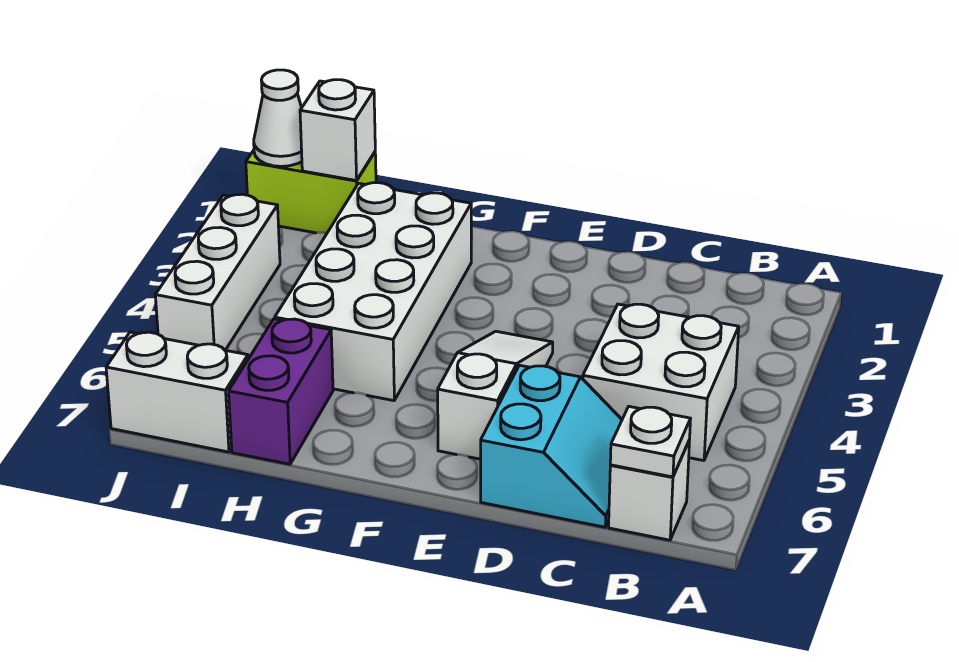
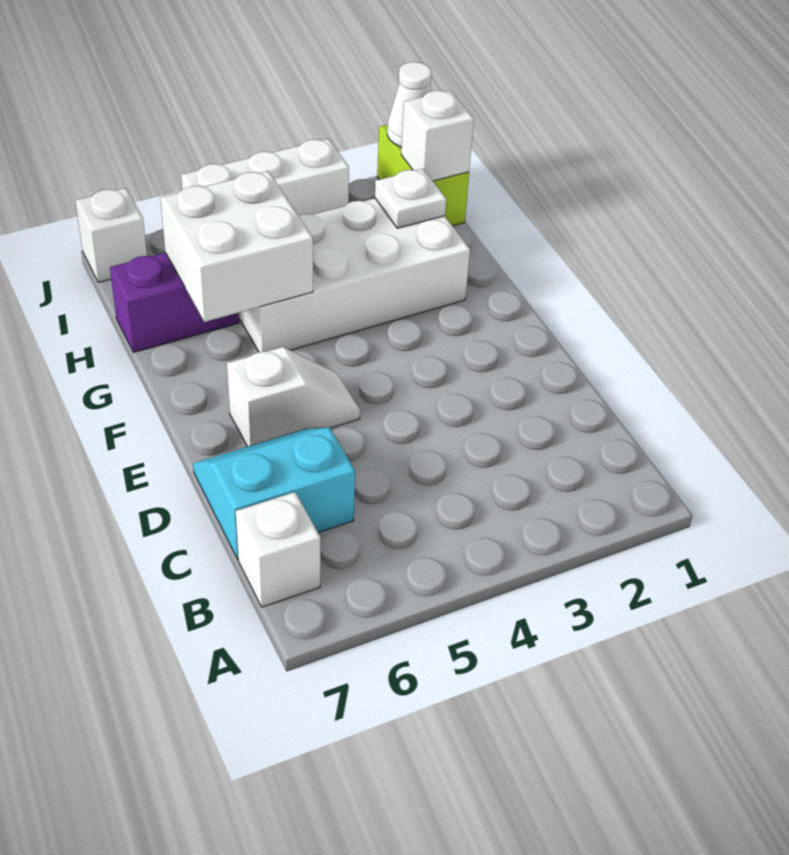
white 2x2 brick [583,304,739,461] -> white 2x2 brick moved to [160,171,313,322]
white 1x1 plate [610,407,691,477] -> white 1x1 plate moved to [375,169,446,228]
cyan 2x2 slope [481,365,622,527] -> cyan 2x2 slope turned to [193,428,355,559]
white 1x3 slope [438,331,553,459] -> white 1x2 slope [227,347,360,447]
white 1x2 brick [106,332,248,452] -> white 1x1 brick [75,188,147,282]

